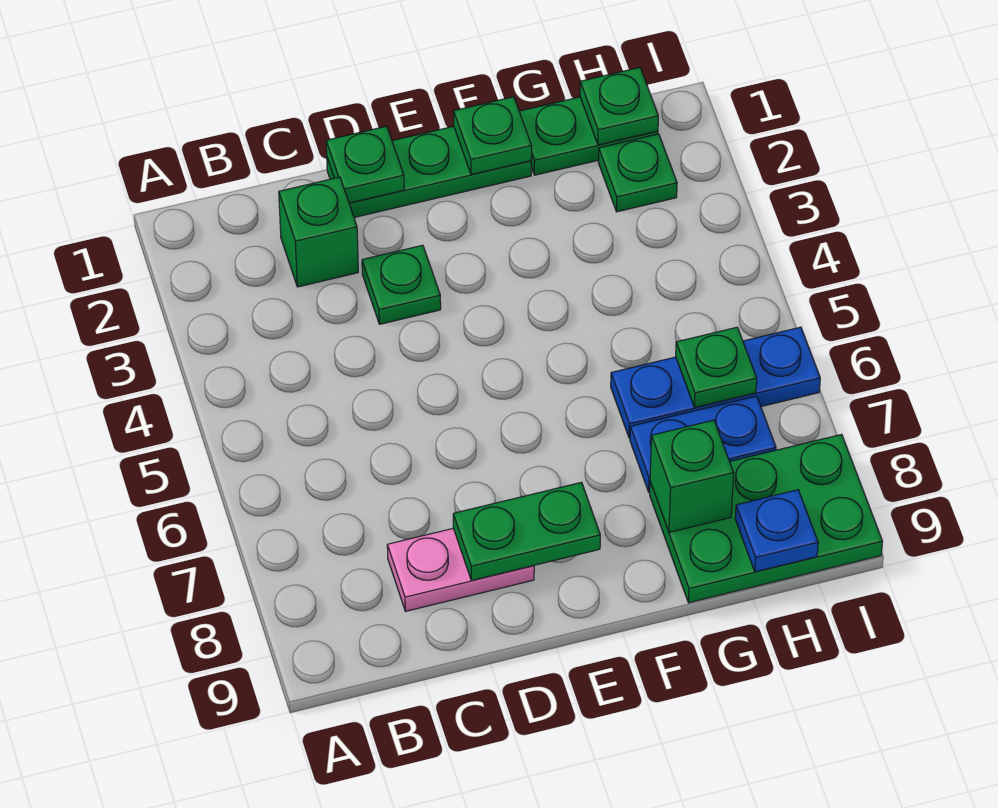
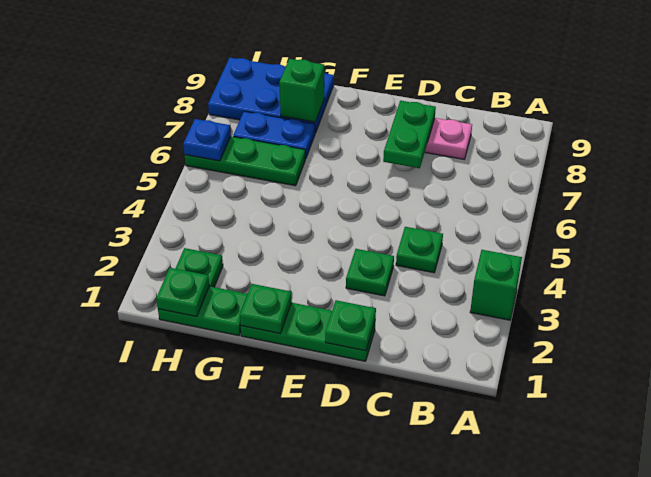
green 1x1 brick [279,177,358,287] -> green 1x1 brick moved to [470,250,522,320]
green 1x2 plate [453,482,600,581] -> green 1x2 plate turned to [383,101,436,168]
blue 1x3 plate [611,327,820,438] -> green 1x3 plate [185,136,305,186]
green 2x3 plate [650,434,883,603] -> blue 2x3 plate [208,58,334,133]
green 1x1 plate [676,327,757,407] -> green 1x1 plate moved to [396,227,443,273]
blue 1x1 plate [735,490,818,572] -> blue 1x1 plate moved to [183,119,231,161]

